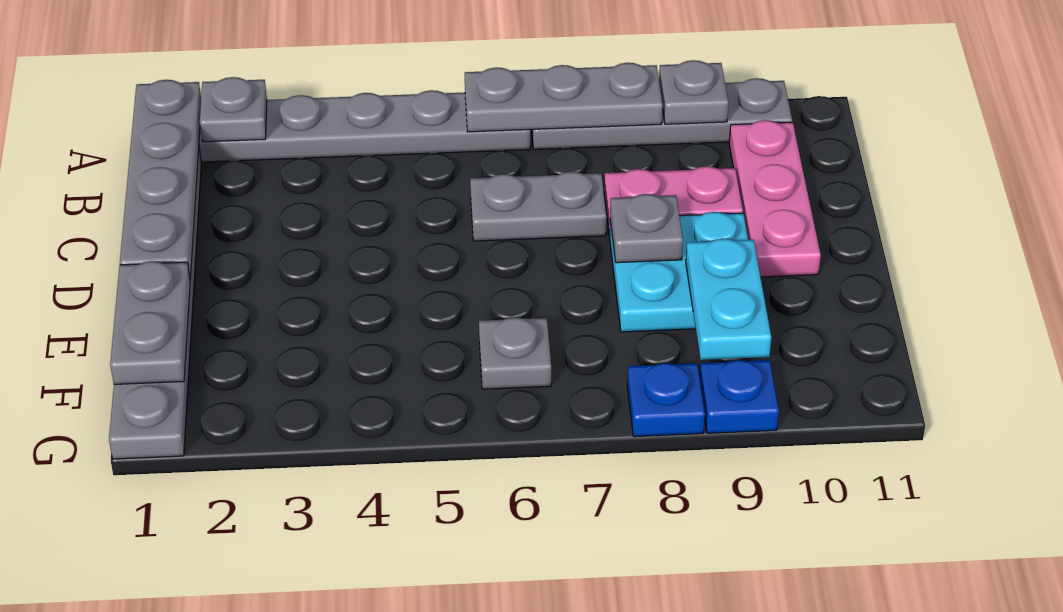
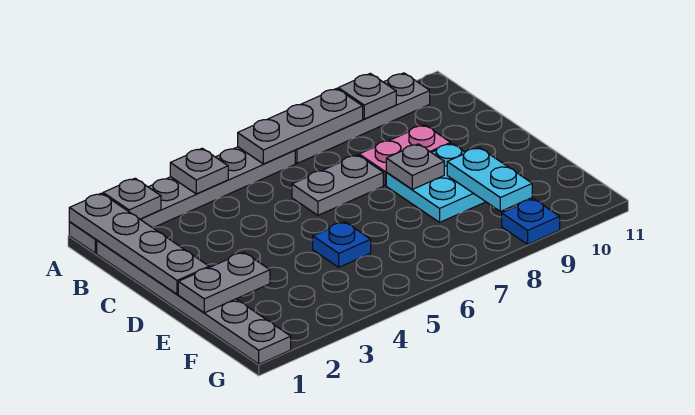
pink 1x3 plate [729,120,821,277] -> none
grey 1x2 plate [110,261,190,384] -> grey 1x2 plate turned to [178,252,270,313]
grey 1x1 plate [479,317,551,389] -> grey 1x1 plate moved to [170,148,228,194]
blue 1x1 plate [627,363,705,437] -> blue 1x1 plate moved to [313,222,371,267]

